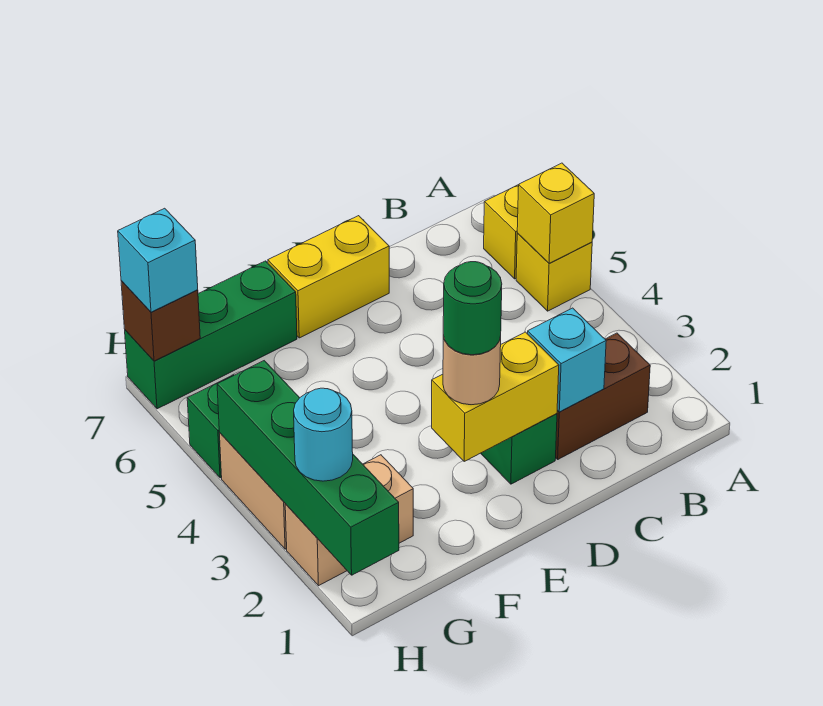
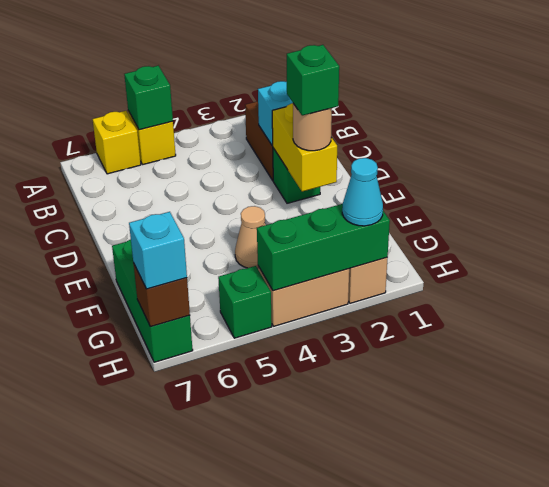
yellow 1x1 brick [517,163,594,263] -> green 1x1 brick [124,66,173,130]
yellow 1x2 brick [268,216,389,338] -> none
green 1x1 round brick [443,262,502,355] -> green 1x1 brick [287,45,339,116]
none -> tan 1x1 cone [235,206,266,268]
green 1x4 brick [217,361,399,575] -> green 1x3 brick [257,204,390,291]
cyan 1x1 round brick [294,388,353,481] -> cyan 1x1 cone [342,158,383,226]

